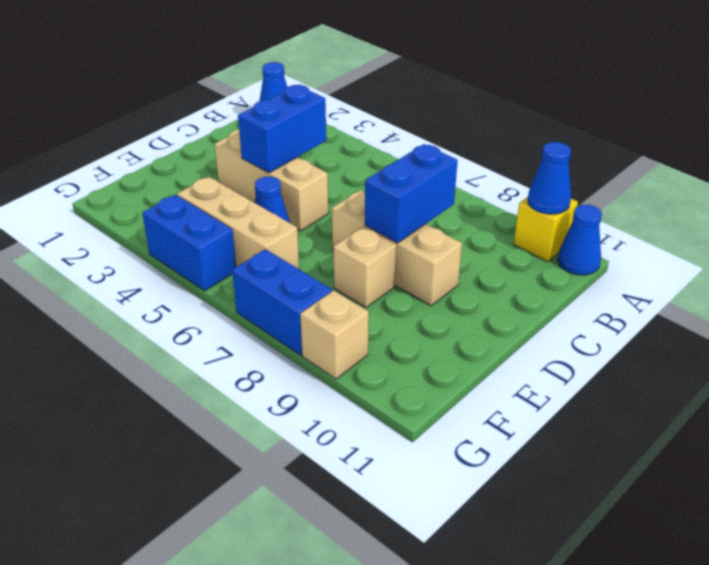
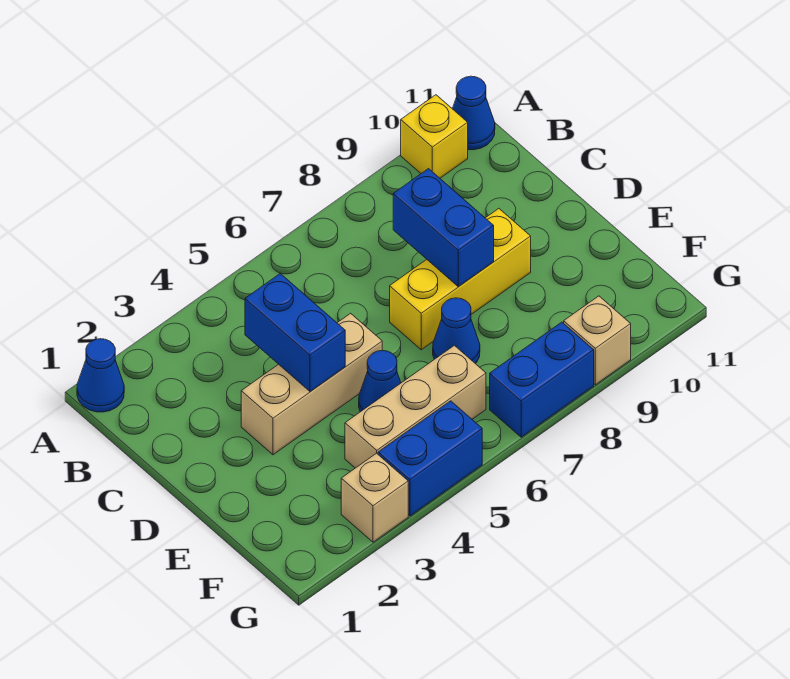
blue 1x1 cone [528,142,571,214] -> blue 1x1 cone moved to [433,298,480,364]
tan 1x3 brick [332,190,462,306] -> yellow 1x3 brick [390,209,531,350]
tan 1x1 brick [333,227,396,308] -> tan 1x1 brick moved to [341,453,408,542]

